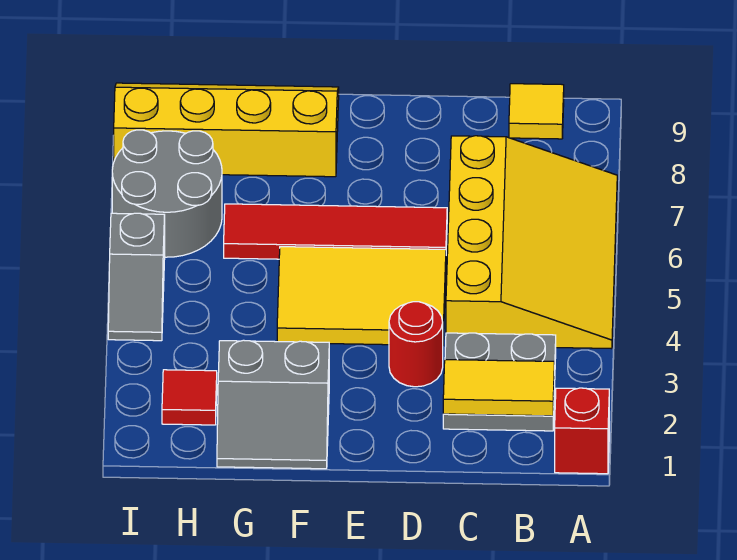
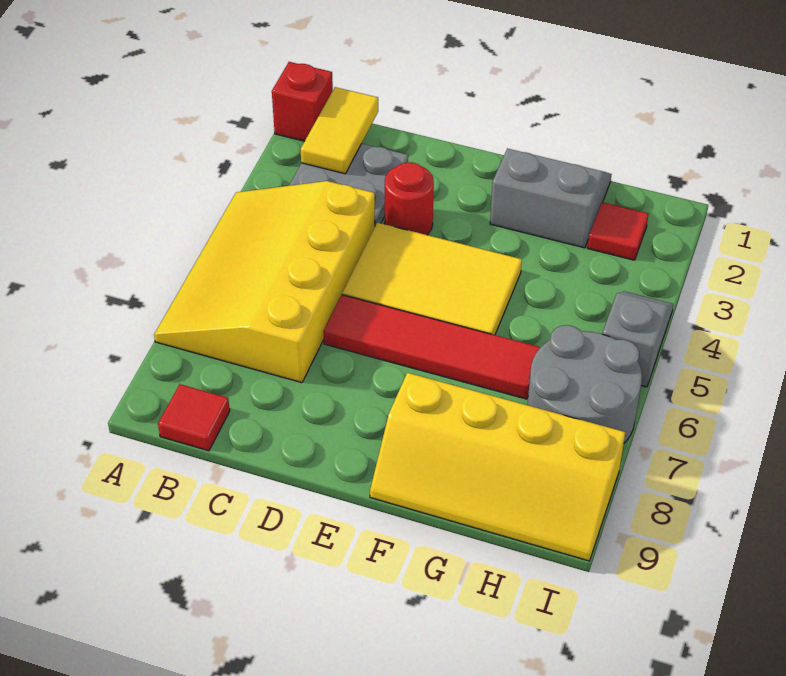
yellow 1x2 tile [443,360,554,416] -> yellow 1x2 tile turned to [301,87,378,174]
yellow 1x1 tile [509,84,564,139] -> red 1x1 tile [158,384,230,451]

